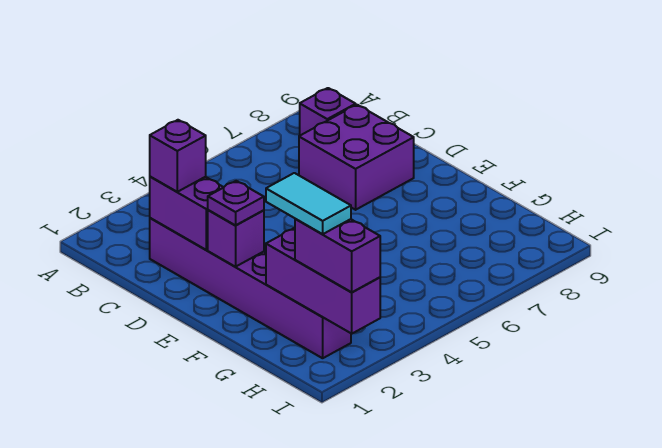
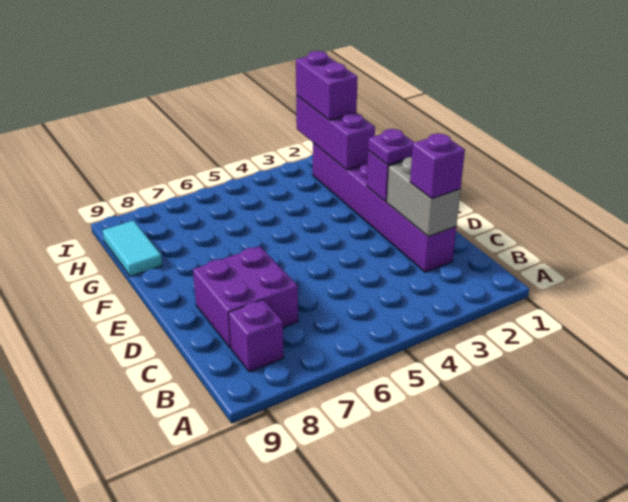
purple 1x2 brick [150,177,224,250] -> grey 1x2 brick [387,157,461,237]
cyan 1x2 tile [266,173,351,234] -> cyan 1x2 tile moved to [103,220,163,277]

